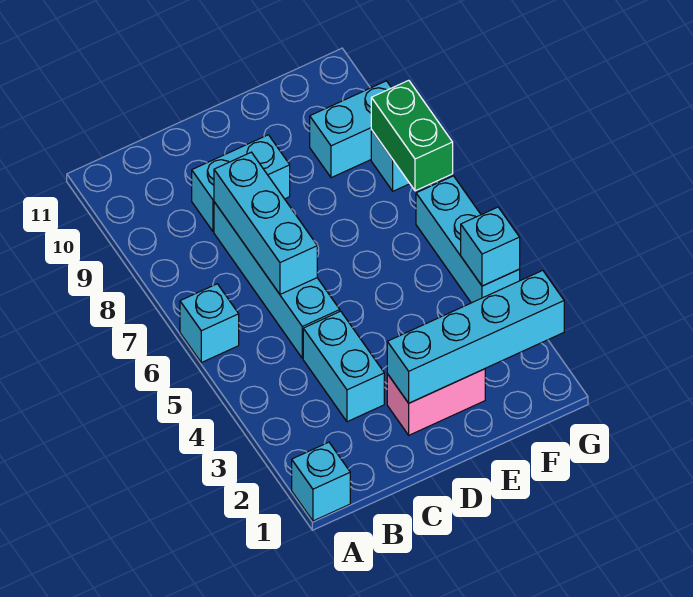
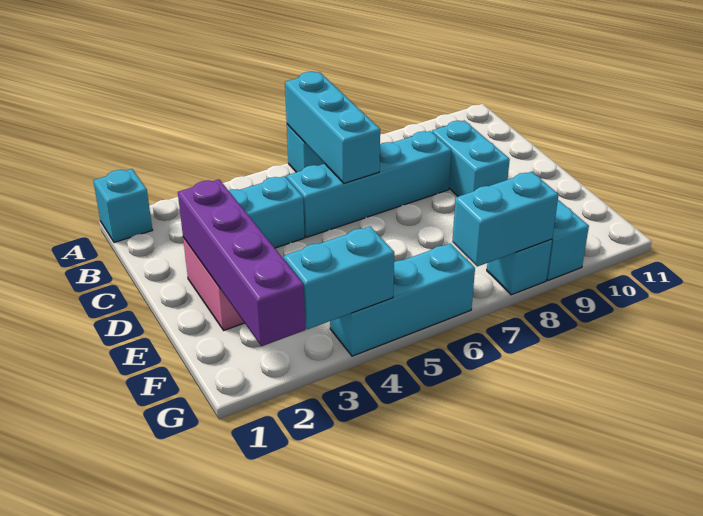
cyan 1x3 brick [214,152,317,294] -> cyan 1x3 brick turned to [285,72,380,183]
cyan 1x4 brick [387,270,564,403] -> purple 1x4 brick [178,179,305,346]
cyan 1x1 brick [461,207,520,286] -> cyan 1x2 brick [284,226,394,329]
green 1x2 brick [371,80,453,191] -> cyan 1x2 brick [452,172,559,267]

